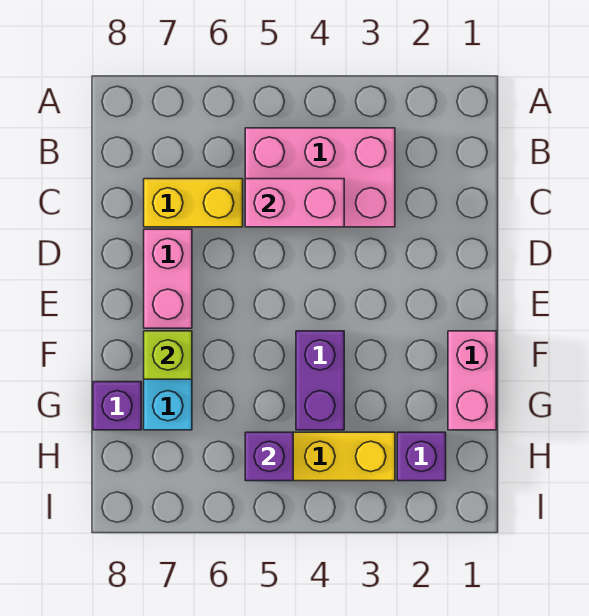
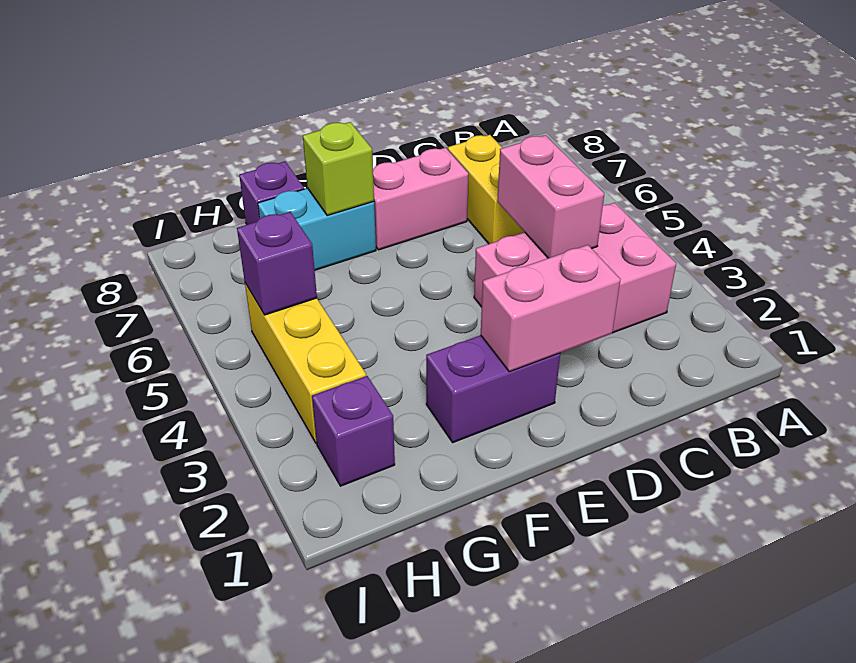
pink 2x3 brick [245,128,395,227] -> pink 2x3 brick turned to [474,203,676,333]
pink 1x2 brick [448,331,496,430] -> pink 1x2 brick moved to [481,245,620,372]
purple 1x2 brick [296,331,344,430] -> purple 1x2 brick moved to [426,335,560,442]

